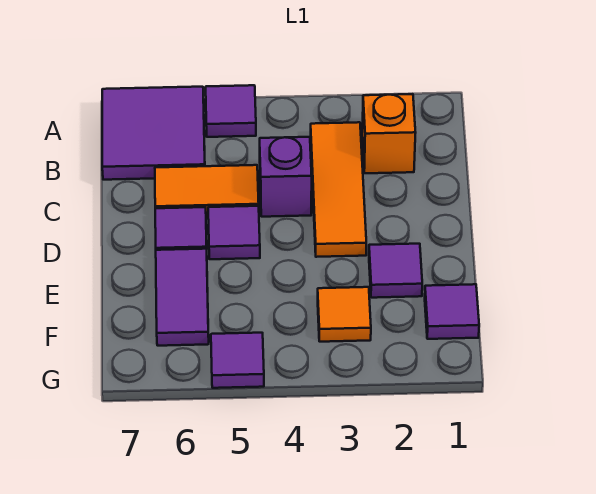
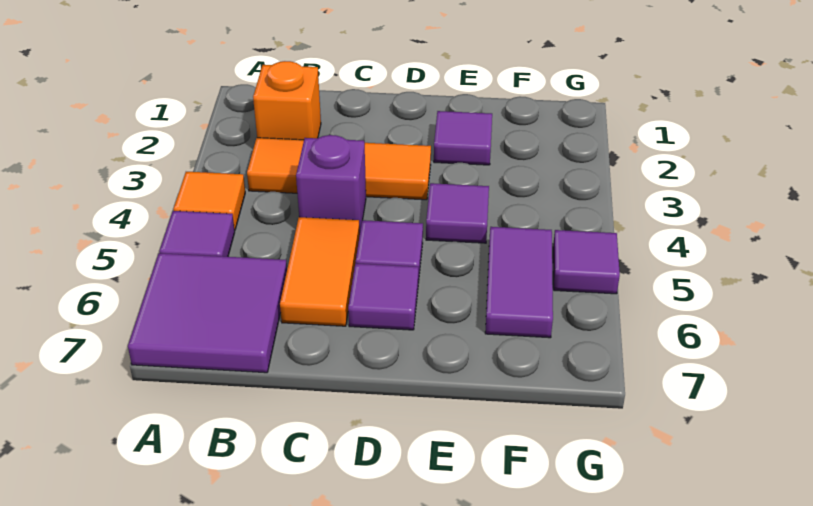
purple 1x2 tile [156,249,209,346] -> purple 1x2 tile turned to [485,227,553,338]
purple 1x1 tile [425,284,479,339] -> purple 1x1 tile moved to [426,183,489,243]
orange 1x1 tile [318,287,371,342] -> orange 1x1 tile moved to [173,172,245,230]

